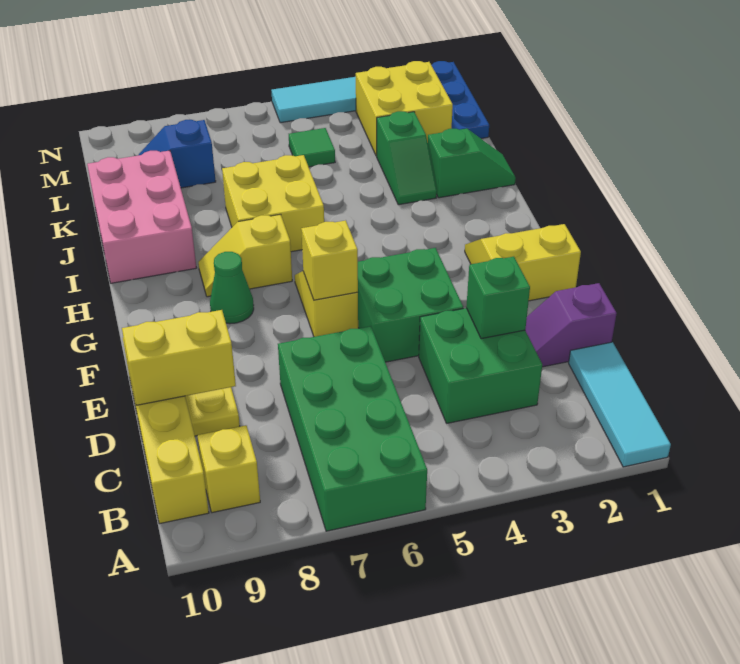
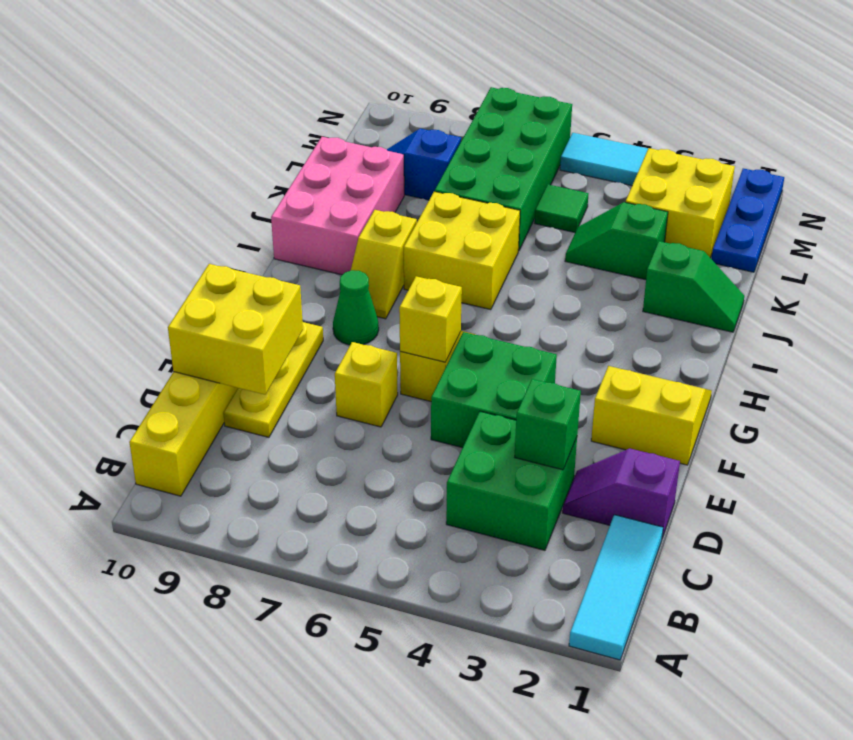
green 2x4 brick [278,326,427,531] -> green 2x4 brick moved to [435,87,572,251]
yellow 1x1 brick [197,425,260,513] -> yellow 1x1 brick moved to [335,342,398,427]
yellow 1x2 brick [122,310,236,405] -> yellow 2x2 brick [168,264,303,395]
yellow 1x2 slope [198,214,292,297] -> yellow 1x2 slope turned to [351,210,417,319]
green 1x2 slope [377,111,437,205] -> green 1x2 slope turned to [565,202,668,280]

